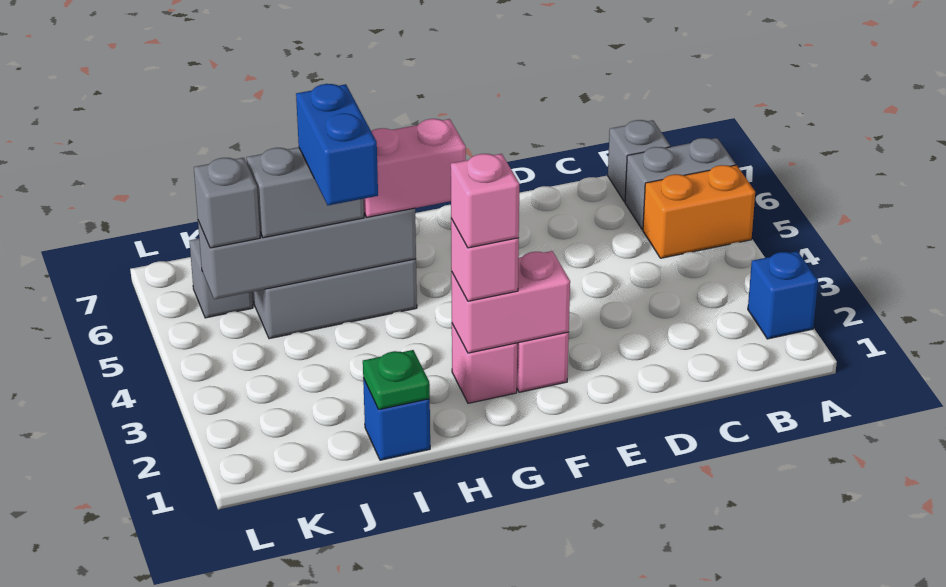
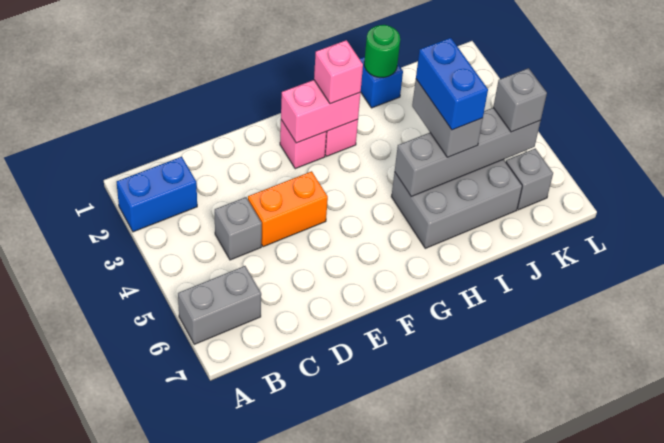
blue 1x1 brick [748,251,818,339] -> blue 1x2 brick [116,157,197,232]
orange 1x2 brick [643,165,755,258] -> orange 1x2 brick moved to [248,171,328,247]
grey 1x1 brick [608,120,670,202] -> grey 1x1 brick moved to [215,197,262,260]
pink 1x1 brick [451,154,519,248] -> none
pink 1x2 brick [364,119,466,217] -> none
green 1x1 plate [363,350,430,410] -> green 1x1 round brick [364,25,400,77]
grey 1x2 brick [247,147,364,238] -> grey 1x2 brick turned to [412,79,483,157]

